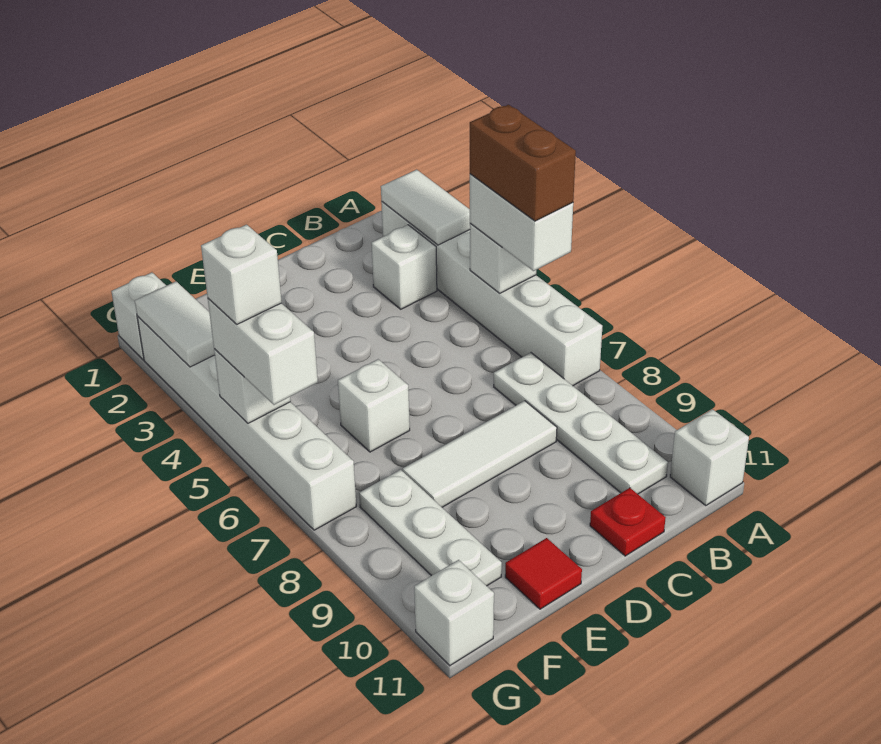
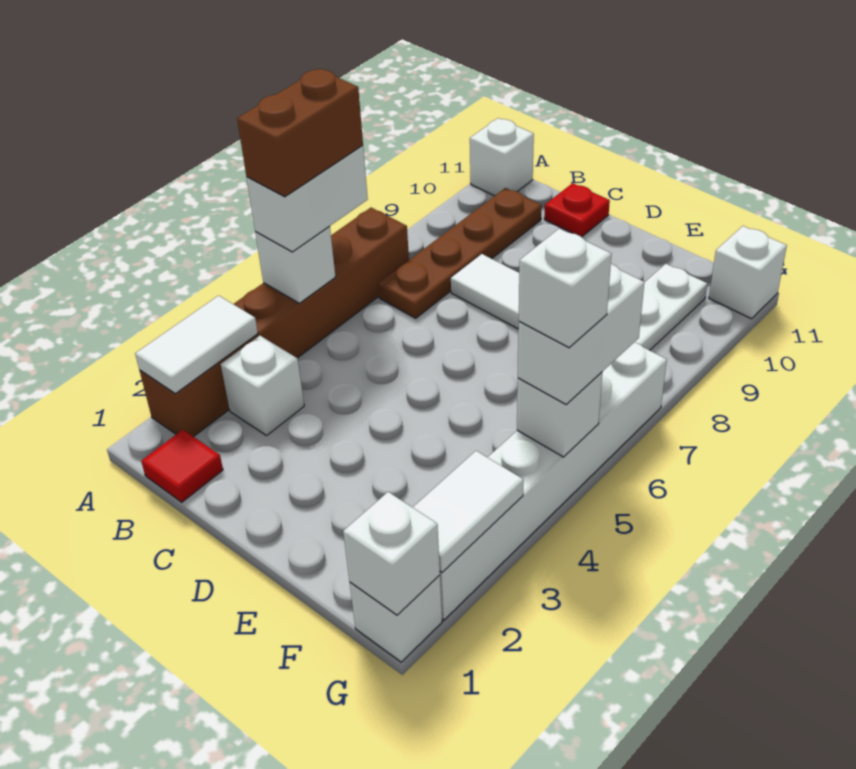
white 1x6 brick [381,202,602,386] -> brown 1x6 brick [139,208,409,437]
white 1x4 plate [494,353,668,494] -> brown 1x4 plate [378,188,542,318]
white 1x1 brick [338,359,410,452] -> white 1x1 brick moved to [343,492,440,615]
red 1x1 tile [505,538,582,609] -> red 1x1 tile moved to [141,430,223,502]

